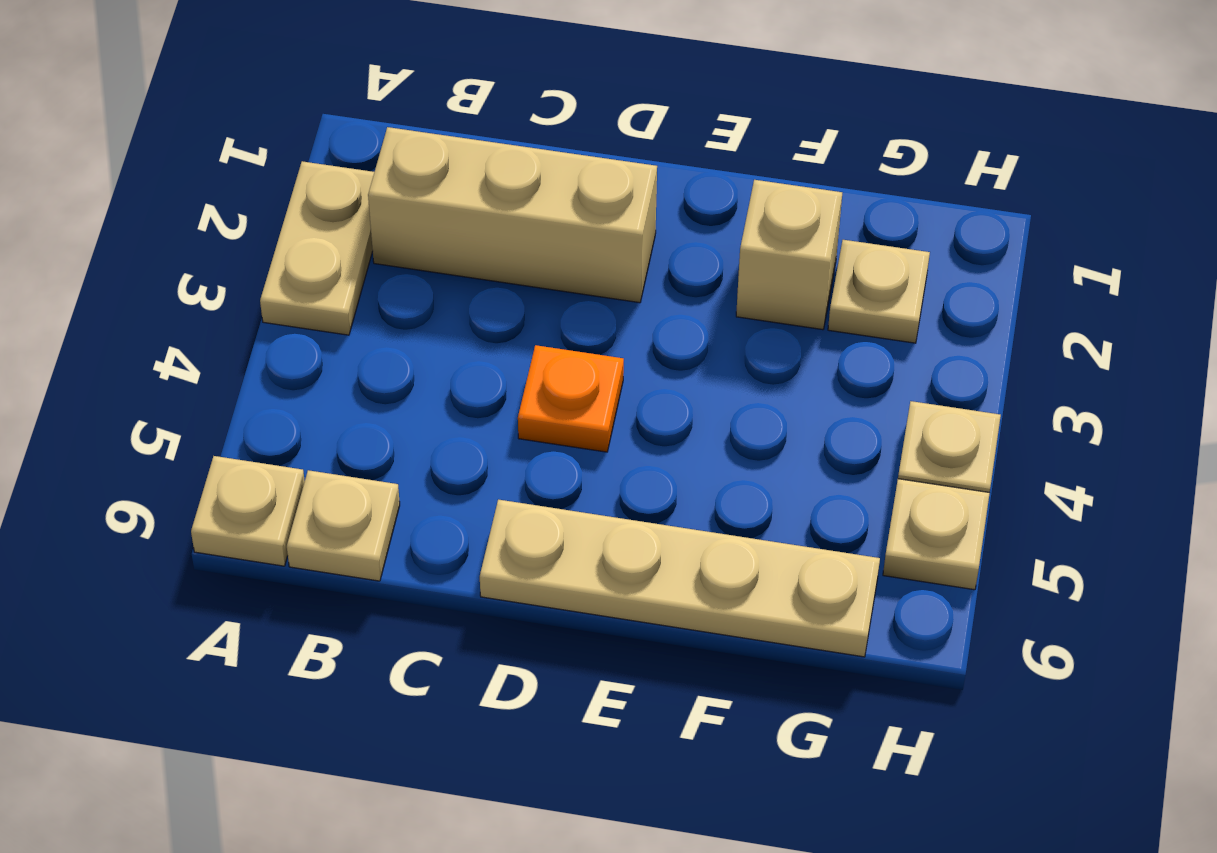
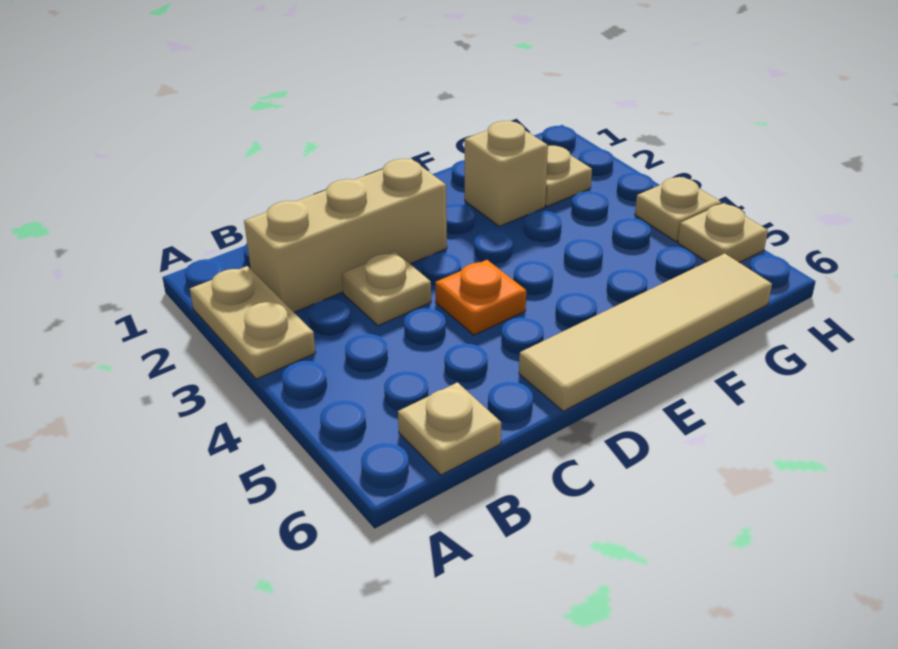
tan 1x1 plate [191,456,305,566] -> tan 1x1 plate moved to [342,252,431,326]
tan 1x4 plate [480,500,880,657] -> tan 1x4 tile [519,253,772,411]

